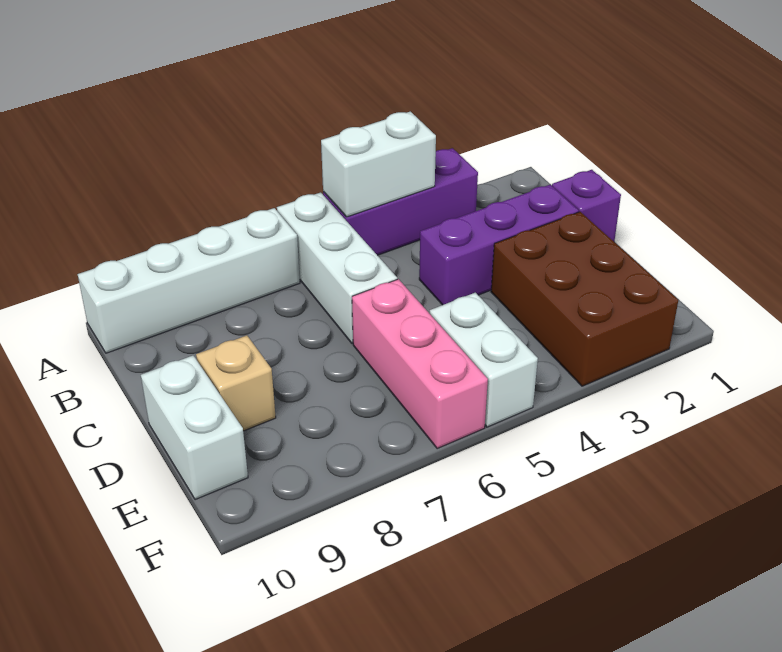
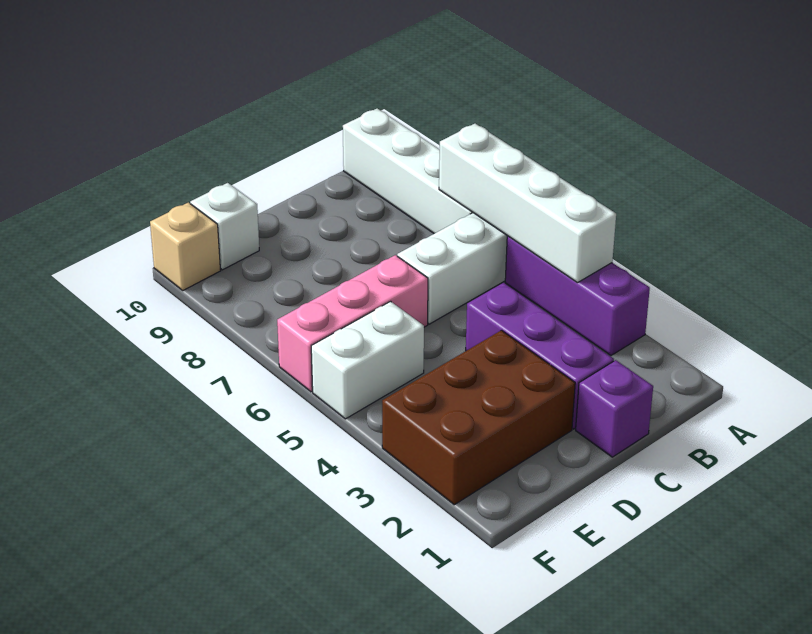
white 1x2 brick [321,111,436,217] -> white 1x4 brick [439,124,616,283]
tan 1x1 brick [196,335,276,431] -> tan 1x1 brick moved to [150,202,221,290]
white 1x2 brick [141,355,248,500] -> white 1x1 brick [190,183,259,270]

